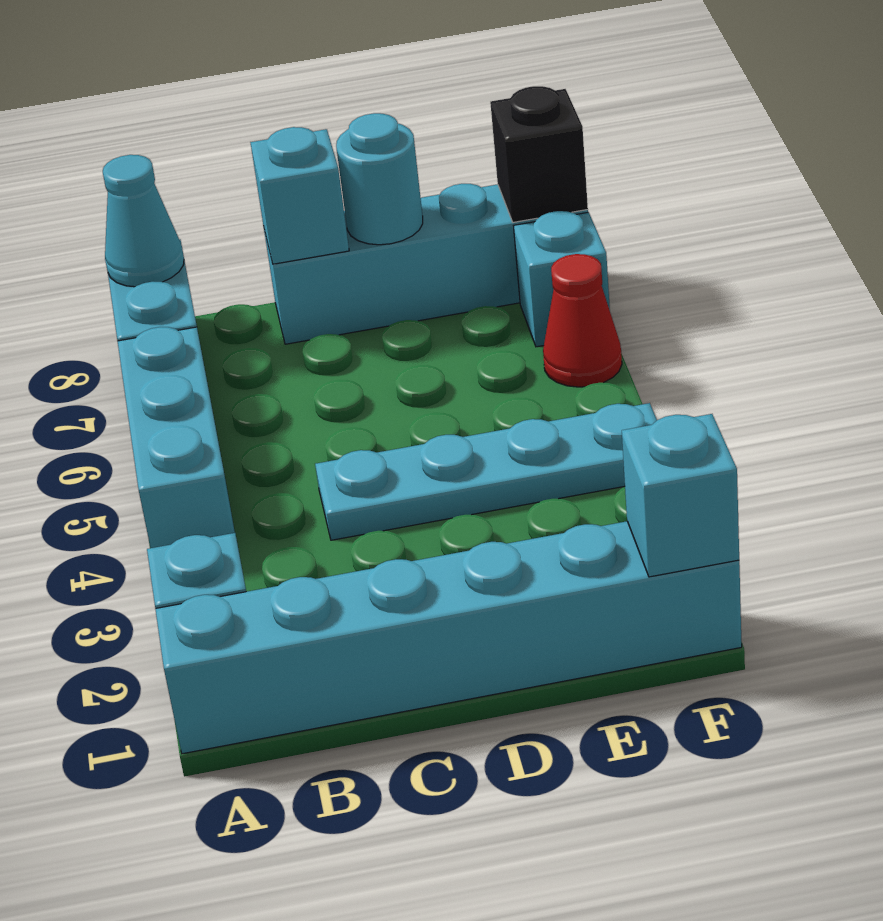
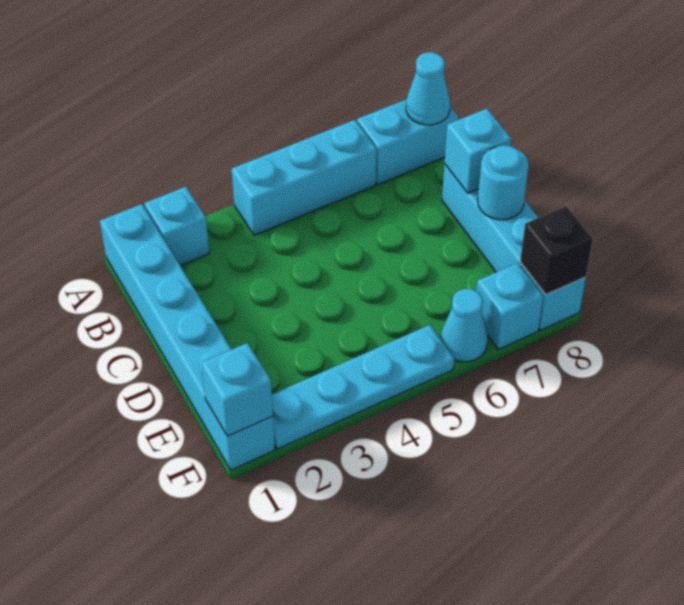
cyan 1x4 plate [315,403,657,540] -> cyan 1x4 plate turned to [272,325,454,449]
red 1x1 cone [543,254,622,387] -> cyan 1x1 cone [440,289,488,362]

